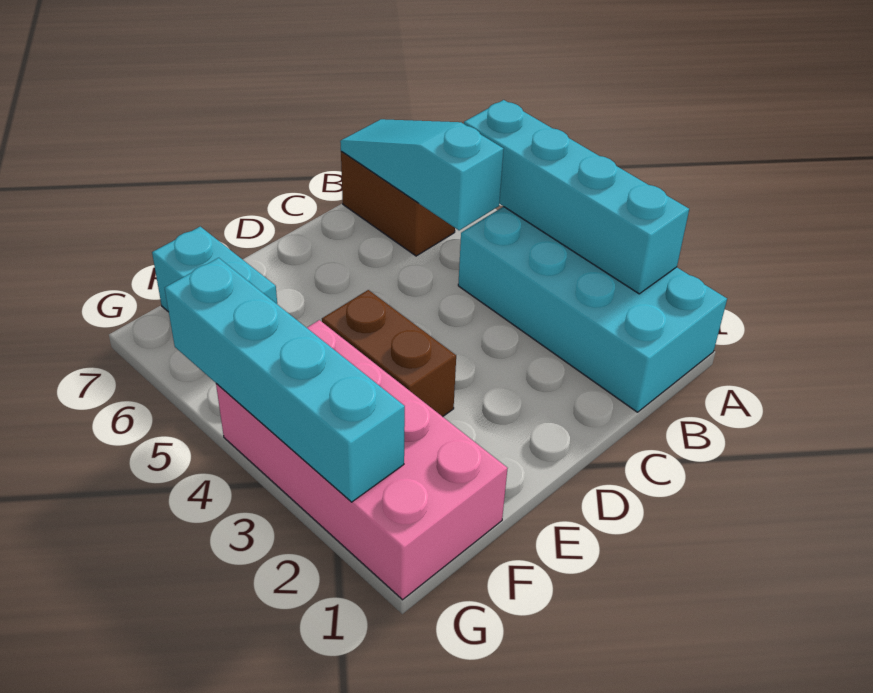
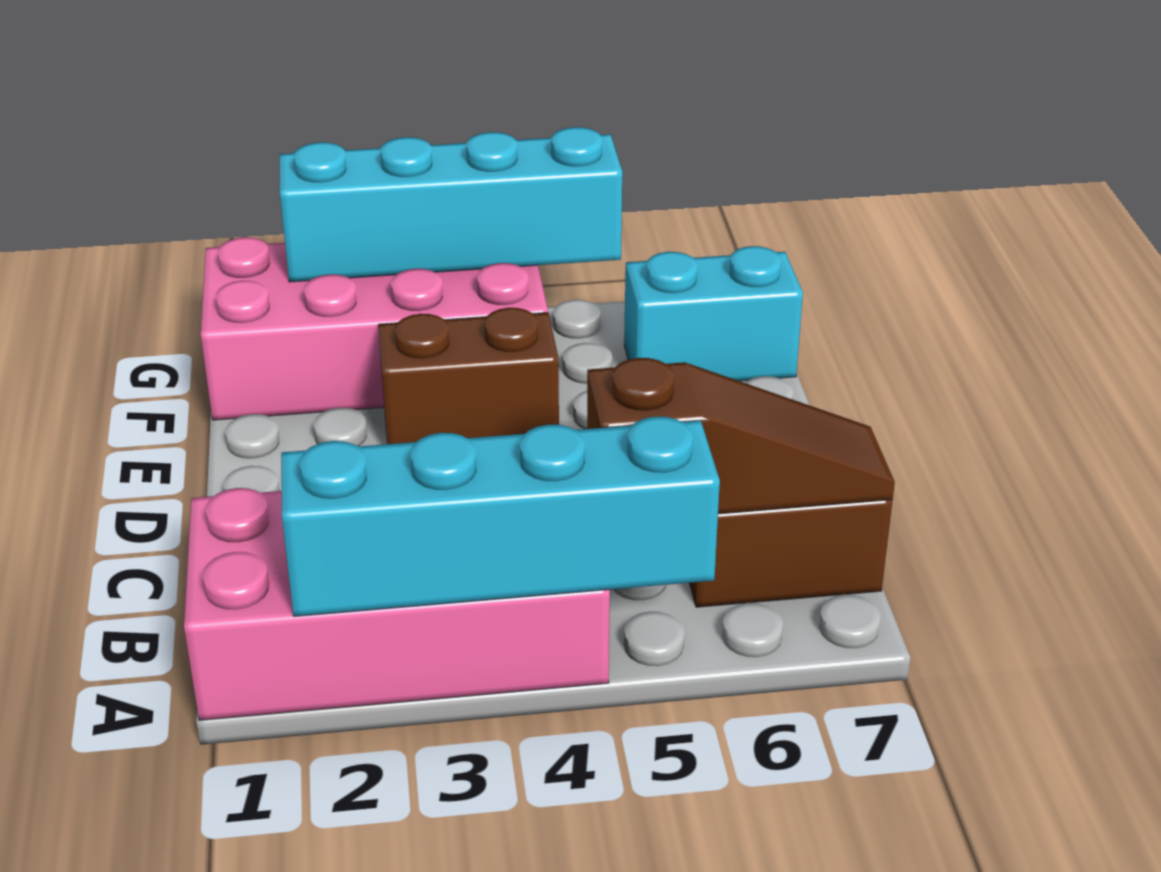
cyan 2x4 brick [458,207,727,412] -> pink 2x4 brick [184,488,610,720]
cyan 1x3 slope [340,119,504,230] -> brown 1x3 slope [587,358,895,514]

